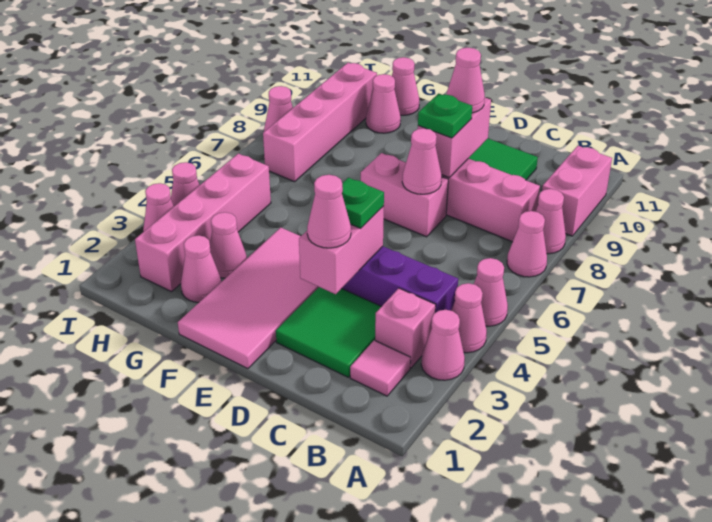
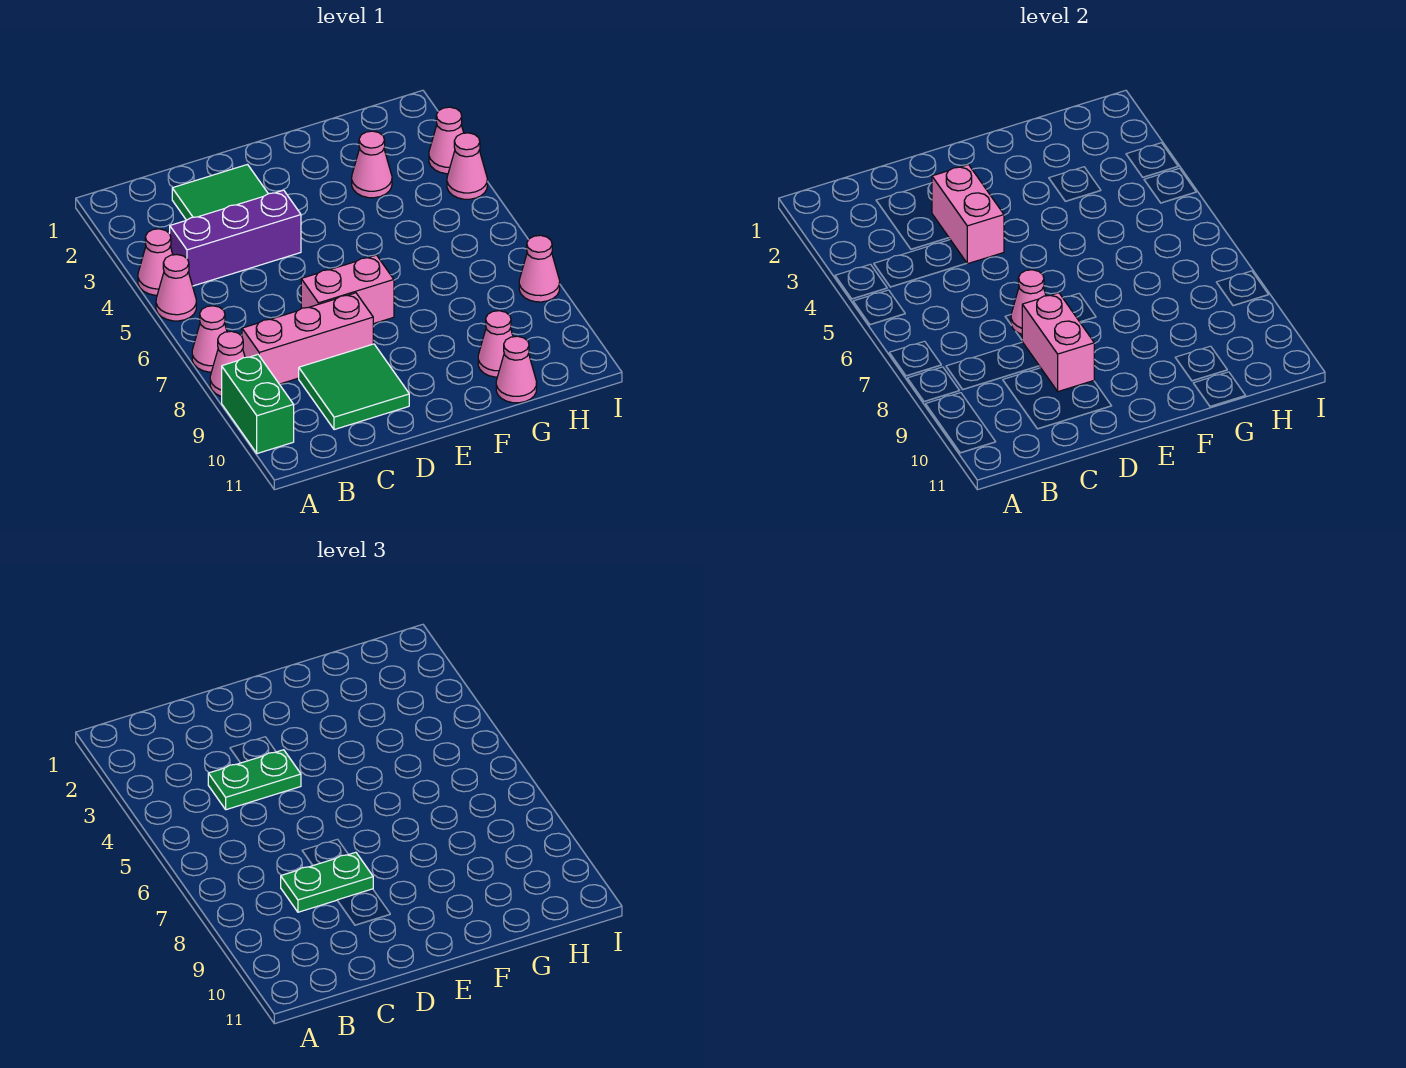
pink 1x1 cone [421,310,465,380] -> none
pink 1x2 brick [542,146,612,236] -> green 1x2 brick [222,355,294,453]
pink 1x1 tile [350,340,411,396] -> none
pink 1x1 brick [375,288,436,368] -> none
pink 1x1 cone [307,175,351,248] -> none
green 1x1 plate [342,178,384,228] -> green 1x2 plate [208,750,301,810]
green 1x1 plate [418,94,472,138] -> green 1x2 plate [281,852,373,912]
pink 1x1 cone [447,48,485,113] -> none
pink 2x4 tile [178,227,319,369] -> none
pink 1x1 cone [181,235,221,302] -> none
pink 1x4 brick [135,154,271,292] -> none
pink 1x4 brick [263,63,377,182] -> none

